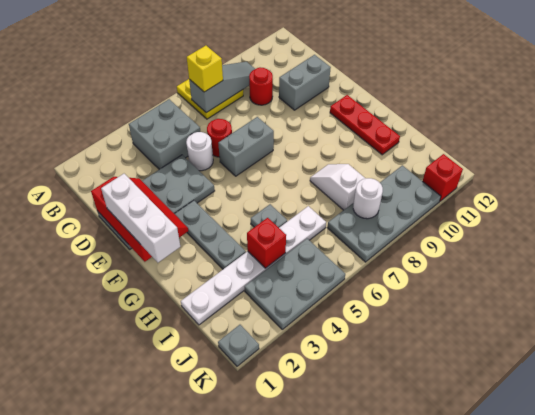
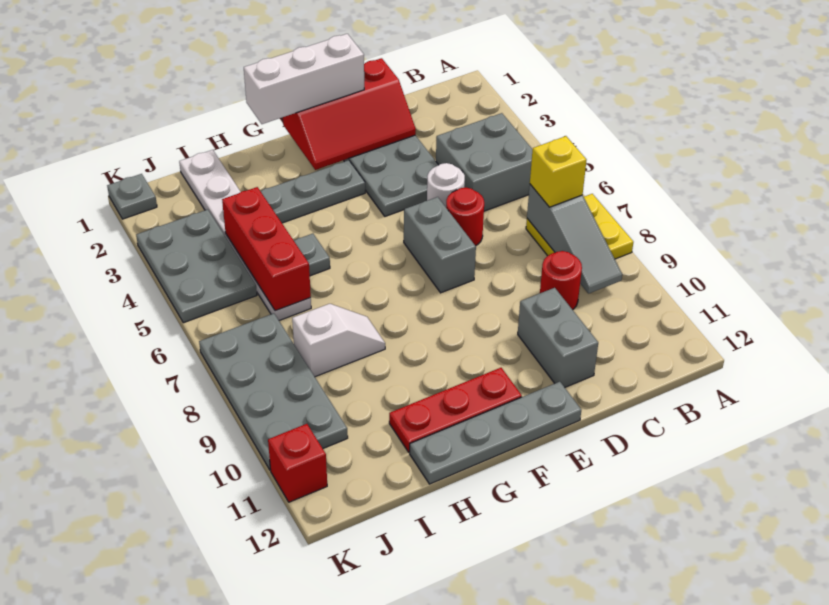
none -> grey 1x4 plate [410,382,581,484]
red 1x1 brick [247,218,286,268] -> red 1x3 brick [222,187,311,311]
white 1x1 round brick [353,178,383,219] -> none

